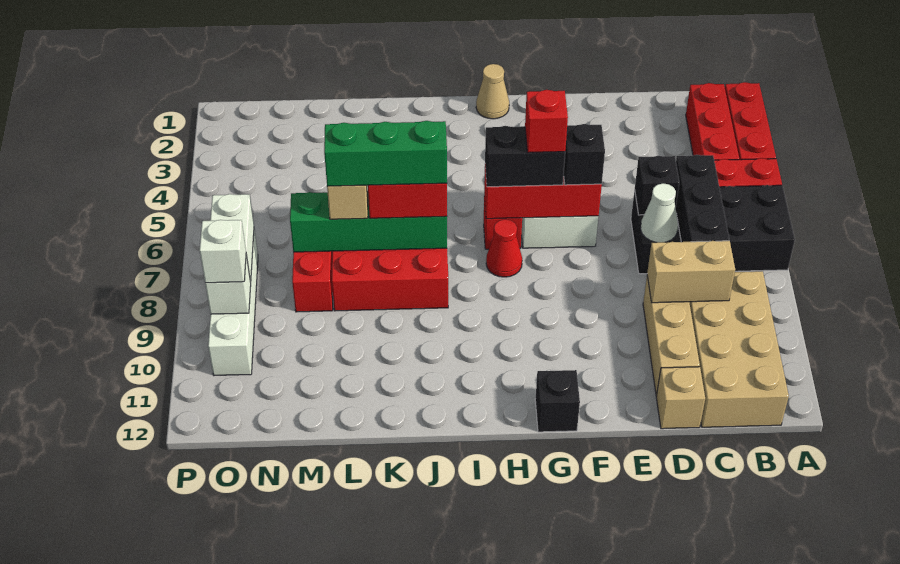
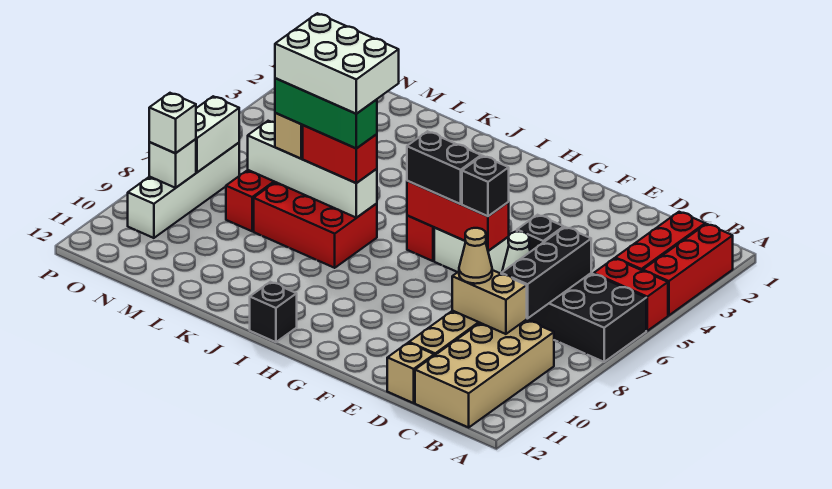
red 1x1 brick [525,90,568,153] -> none
black 1x1 brick [535,370,580,432] -> black 1x1 brick moved to [250,282,297,342]
tan 1x1 cone [476,64,509,119] -> tan 1x1 cone moved to [459,228,492,284]
red 1x1 cone [486,219,522,277] -> none
none -> white 2x3 brick [275,13,399,114]
green 1x4 brick [290,192,447,252] -> white 1x4 brick [248,121,377,218]

